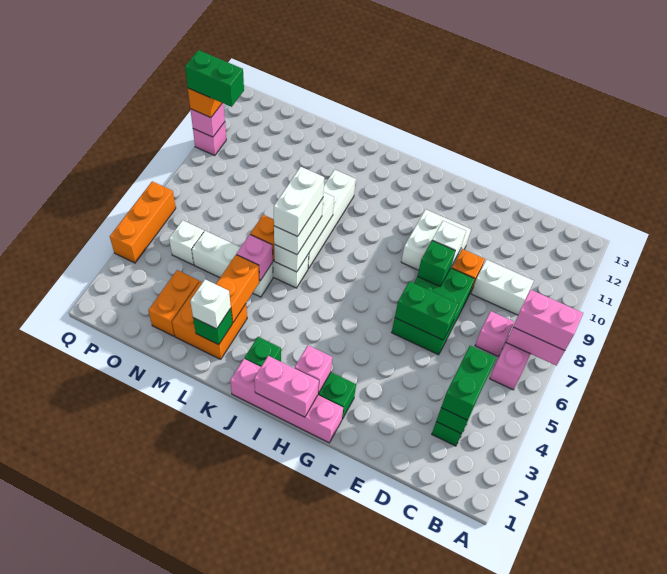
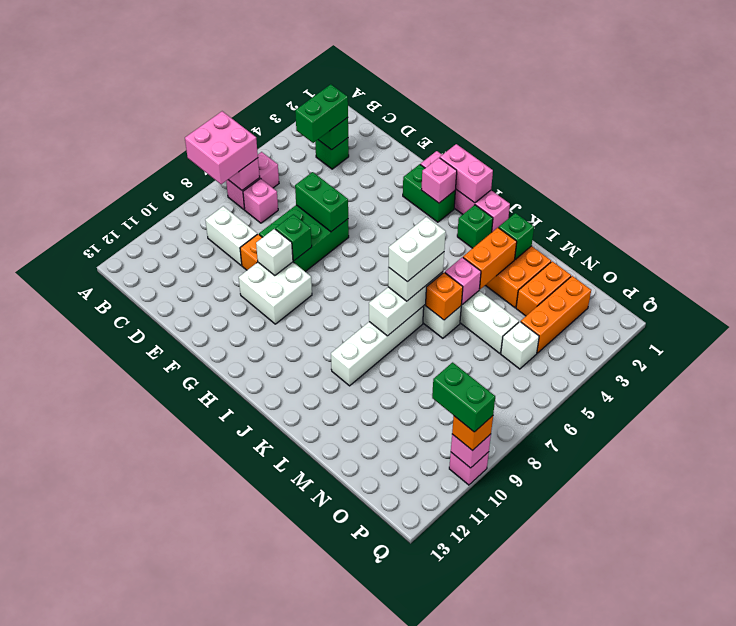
pink 1x2 brick [513,289,583,351] -> pink 2x2 brick [185,111,258,184]
white 1x1 brick [190,279,231,329] -> none
orange 1x3 brick [110,181,176,263] -> orange 1x3 brick moved to [521,276,591,353]

